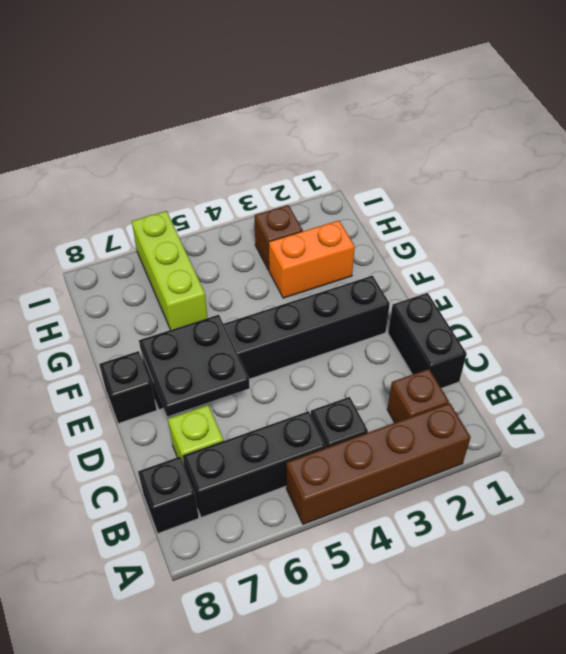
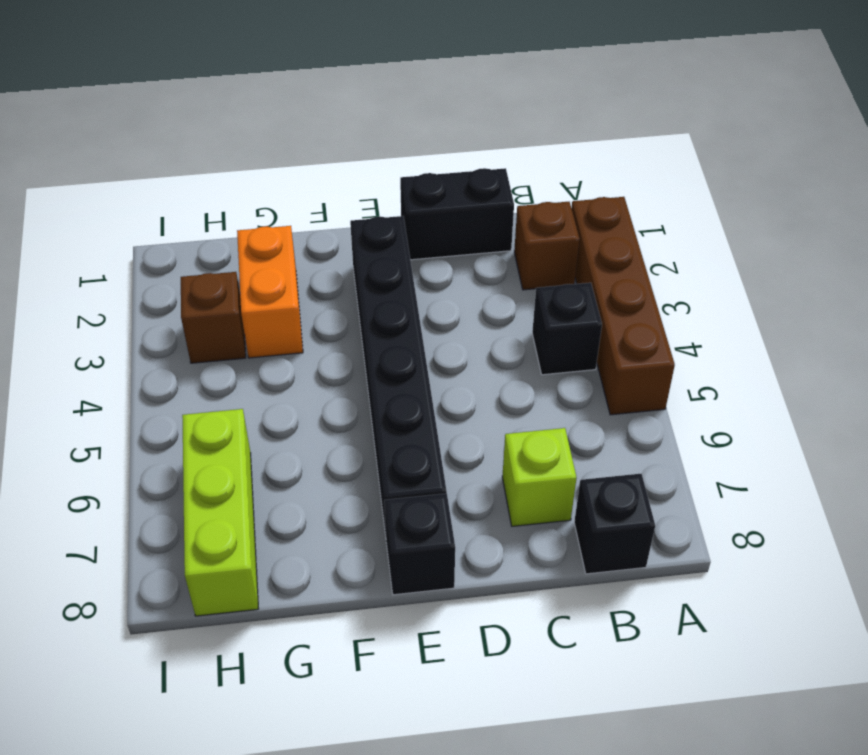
black 1x3 brick [183,411,326,517] -> none
black 2x2 plate [139,315,250,417] -> none
lime 1x3 brick [132,211,208,330] -> lime 1x3 brick turned to [182,409,258,616]

